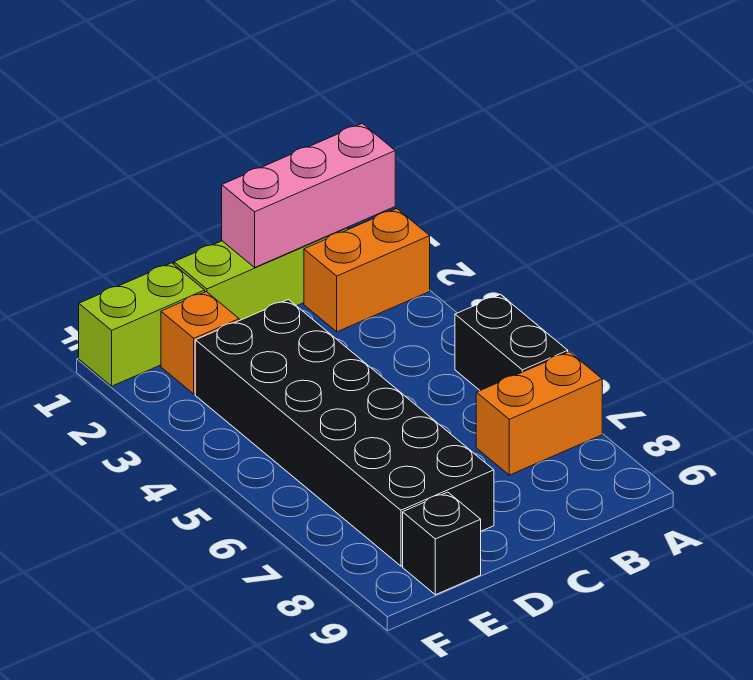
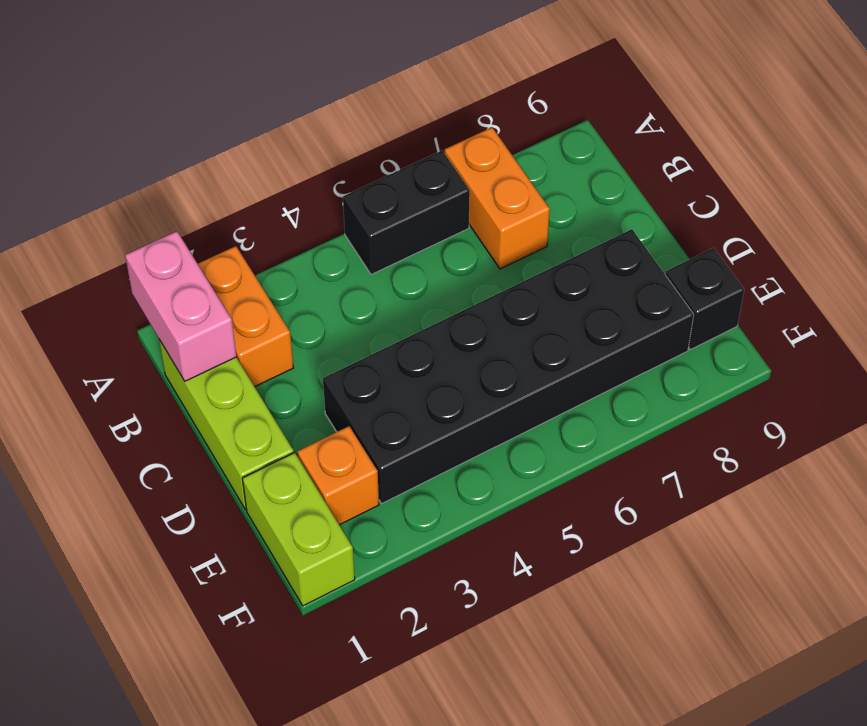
pink 1x3 brick [222,123,395,267] -> pink 1x2 brick [125,231,236,381]

